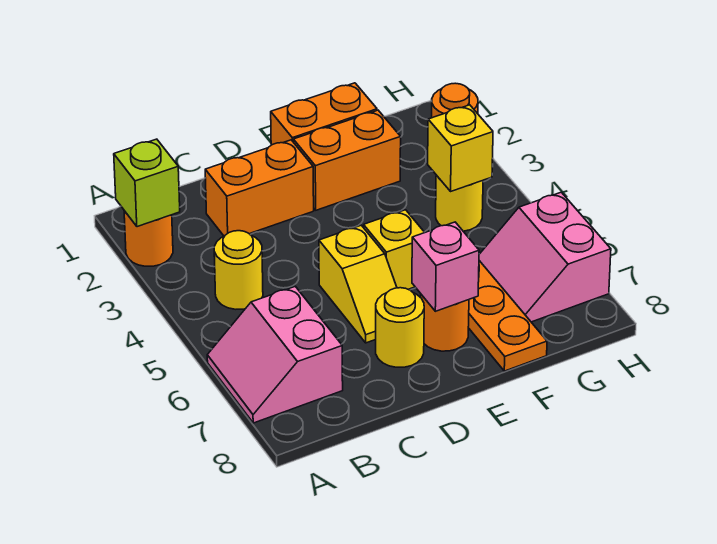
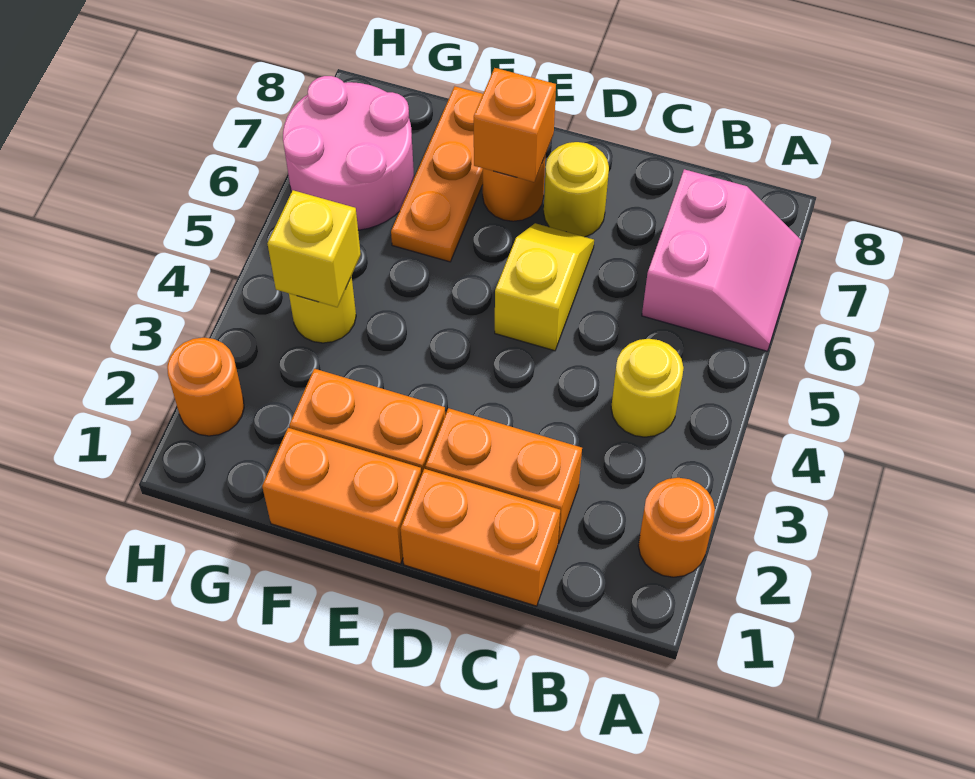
lime 1x1 brick [114,139,180,227] -> none
none -> orange 1x2 brick [401,469,560,606]
yellow 1x1 brick [364,210,425,289] -> none
pink 1x1 brick [412,222,479,311] -> orange 1x1 brick [474,68,556,182]
pink 2x2 slope [479,192,611,322] -> pink 2x2 round brick [283,76,414,230]

